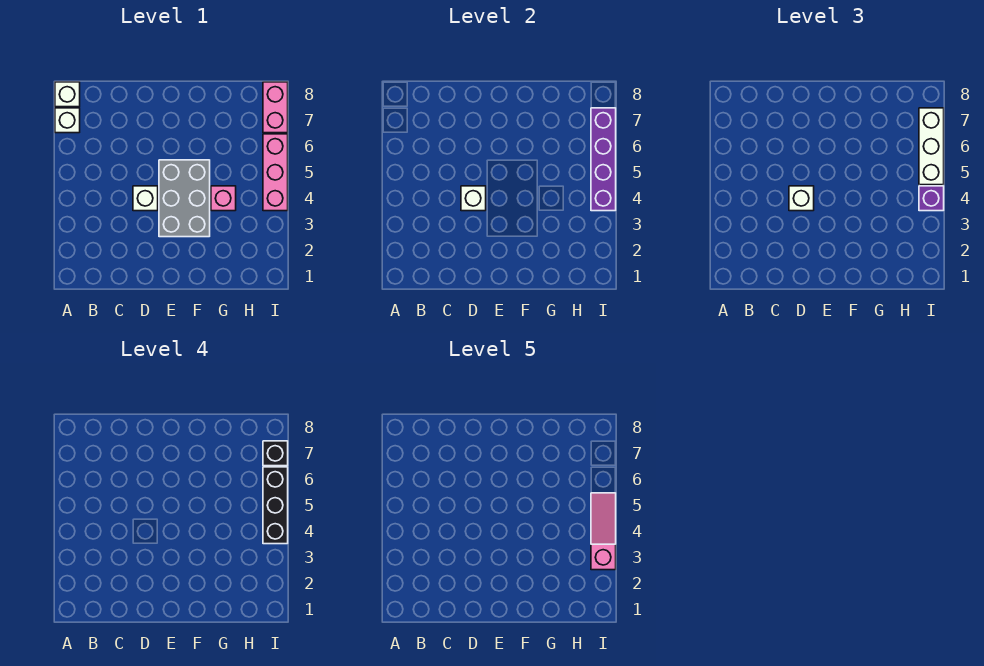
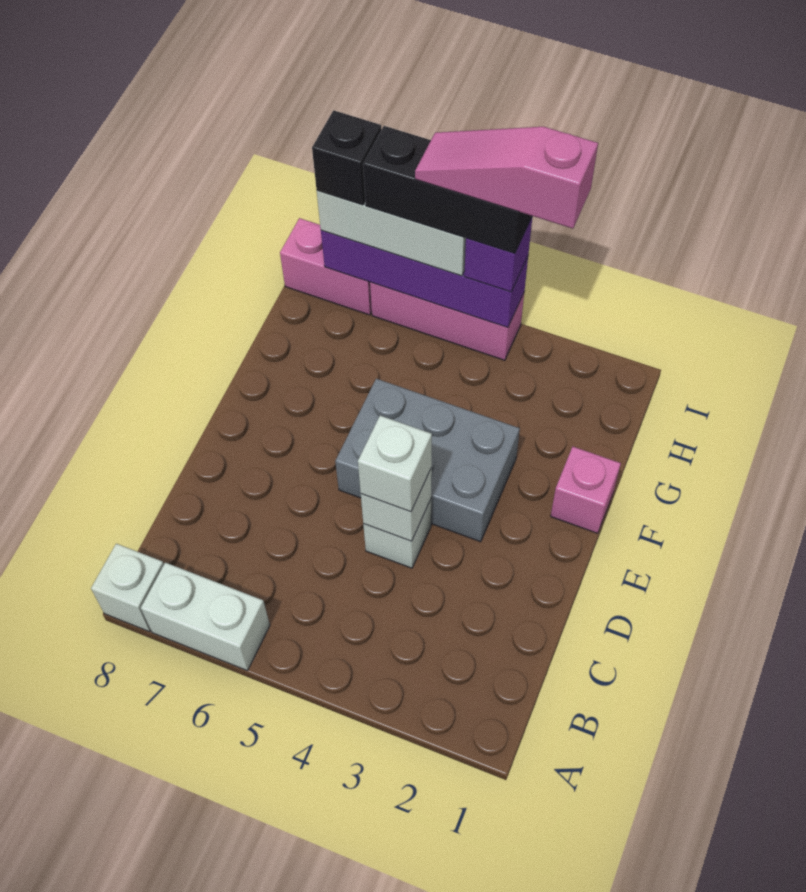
white 1x1 brick [55,108,80,133] -> white 1x2 brick [141,563,270,670]
pink 1x1 brick [211,186,236,211] -> pink 1x1 brick moved to [551,447,621,533]

